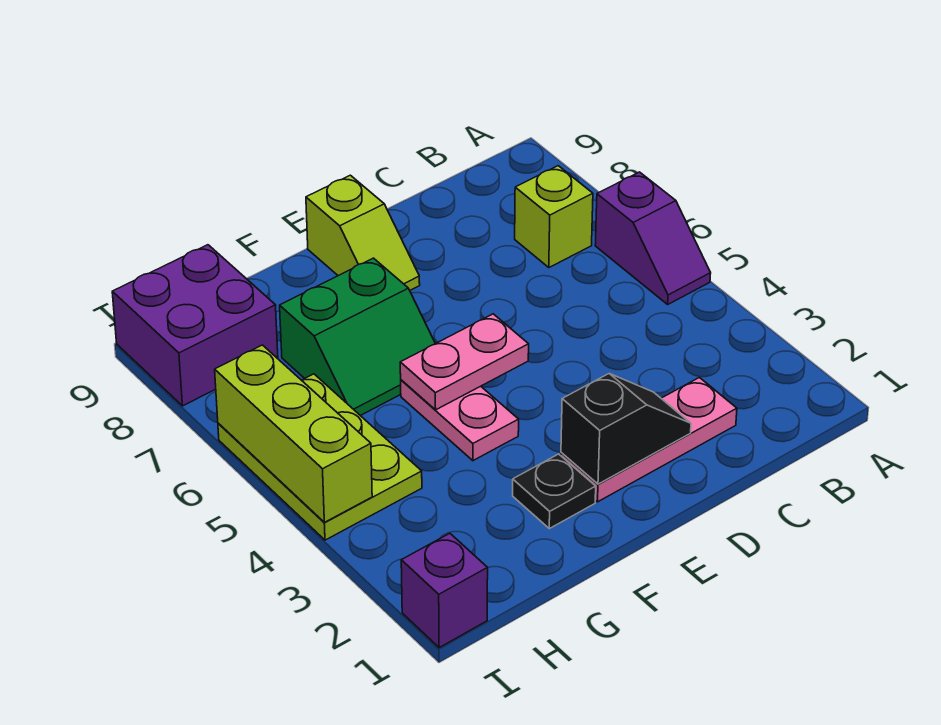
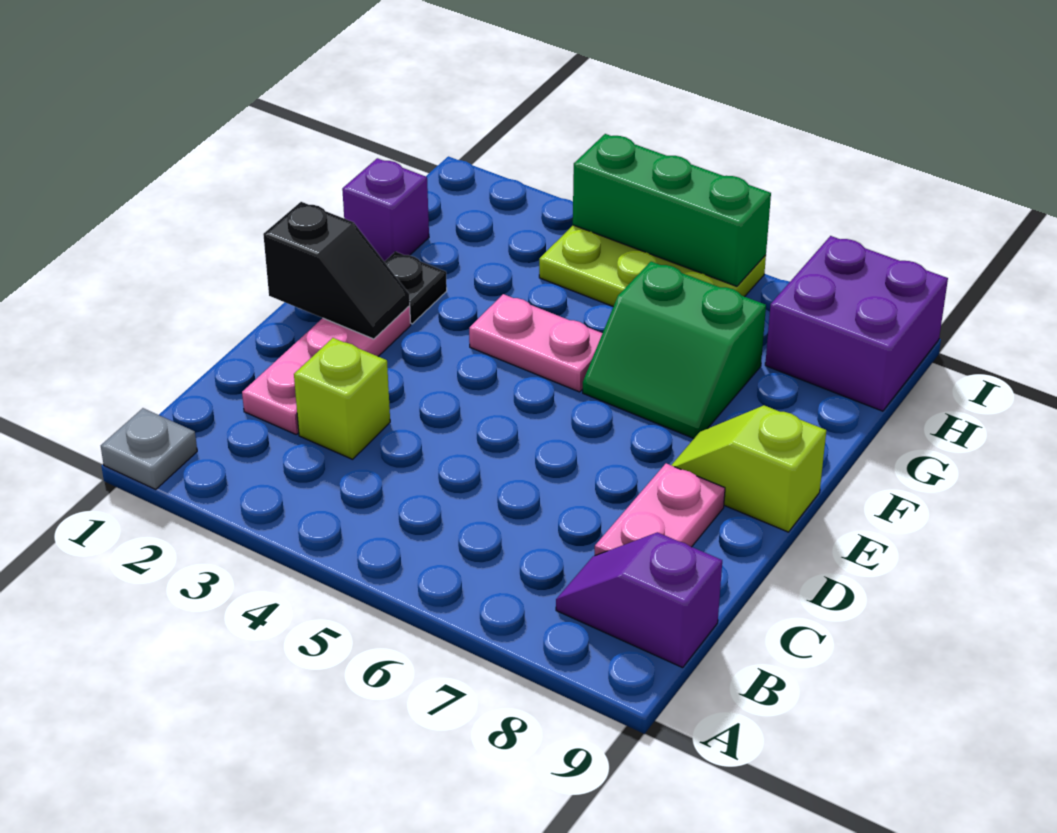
none -> grey 1x1 plate [101,408,197,489]
purple 1x2 slope [595,172,711,304] -> purple 1x2 slope moved to [556,532,722,668]
lime 1x1 brick [515,166,593,268] -> lime 1x1 brick moved to [294,338,390,459]
black 1x2 slope [561,374,691,484] -> black 1x2 slope turned to [263,202,410,339]
pink 1x2 plate [400,314,529,410] -> pink 1x2 plate moved to [595,463,725,555]
green 2x2 slope [280,258,435,416] -> green 2x2 slope turned to [583,262,766,438]
purple 1x1 brick [401,533,488,648] -> purple 1x1 brick moved to [342,158,429,261]
lime 1x3 brick [215,345,372,522] -> green 1x3 brick [573,134,771,286]

